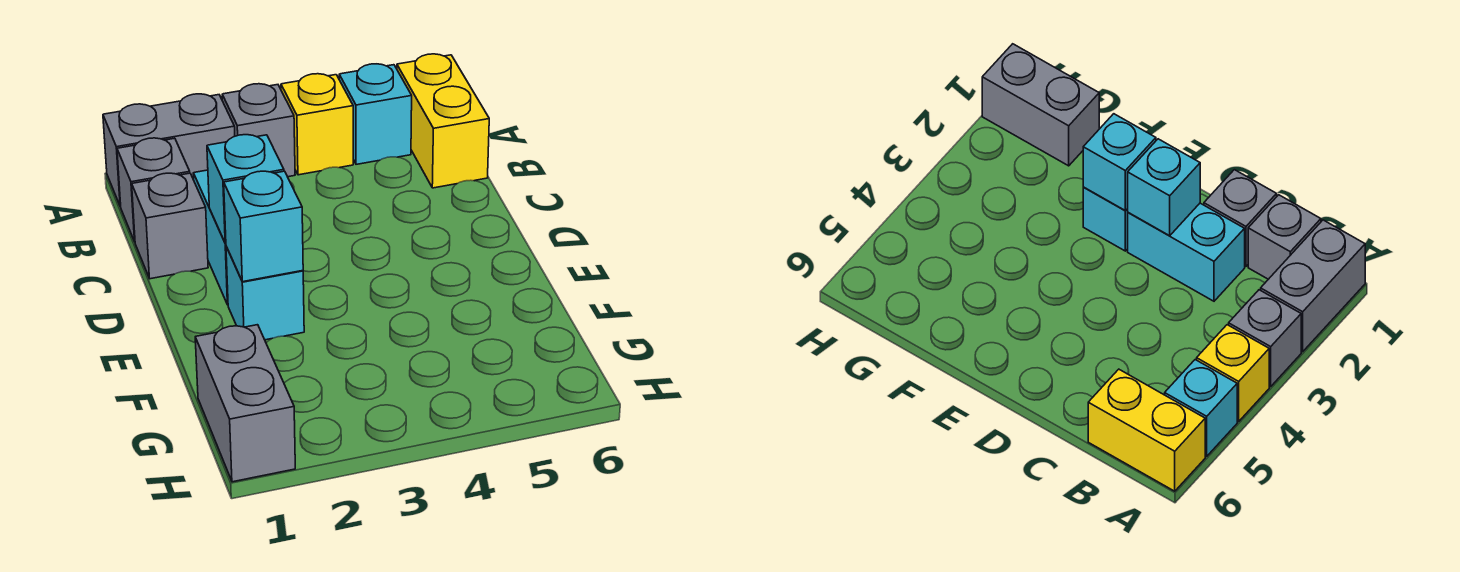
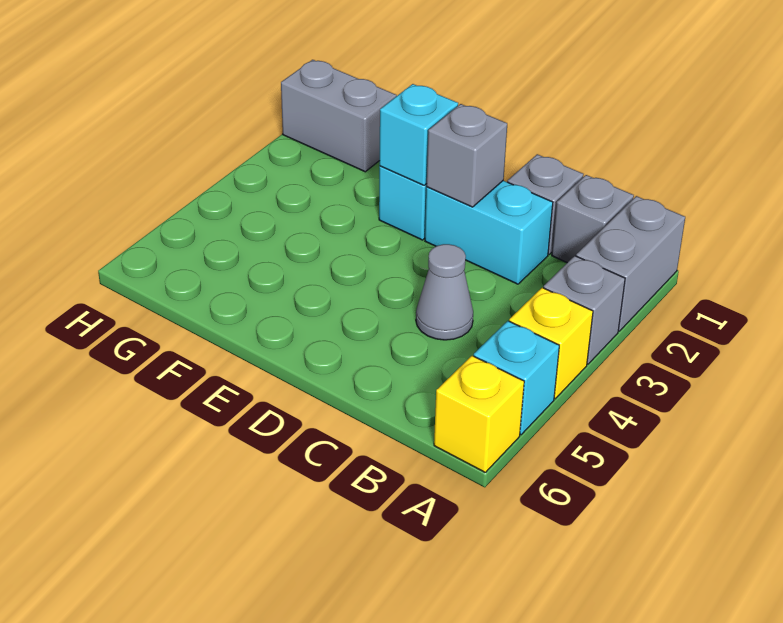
yellow 1x2 brick [397,54,489,188] -> yellow 1x1 brick [434,356,524,472]
none -> grey 1x1 cone [416,244,473,340]
cyan 1x1 brick [207,135,284,243] -> grey 1x1 brick [427,104,507,207]

